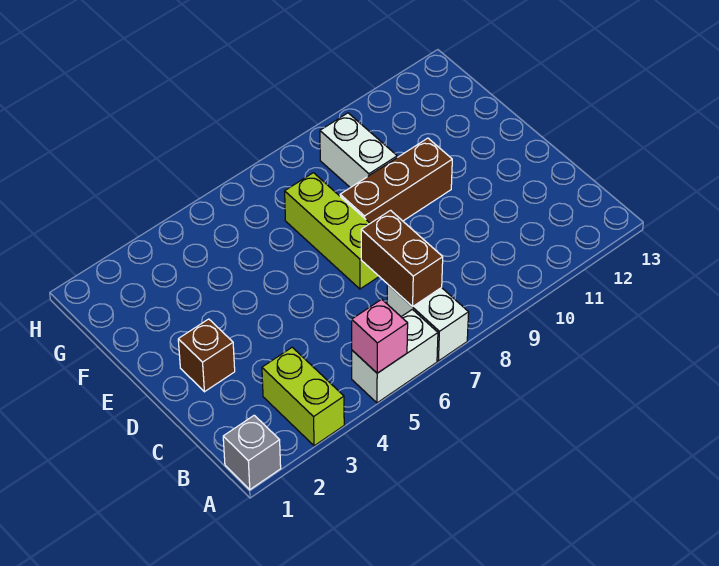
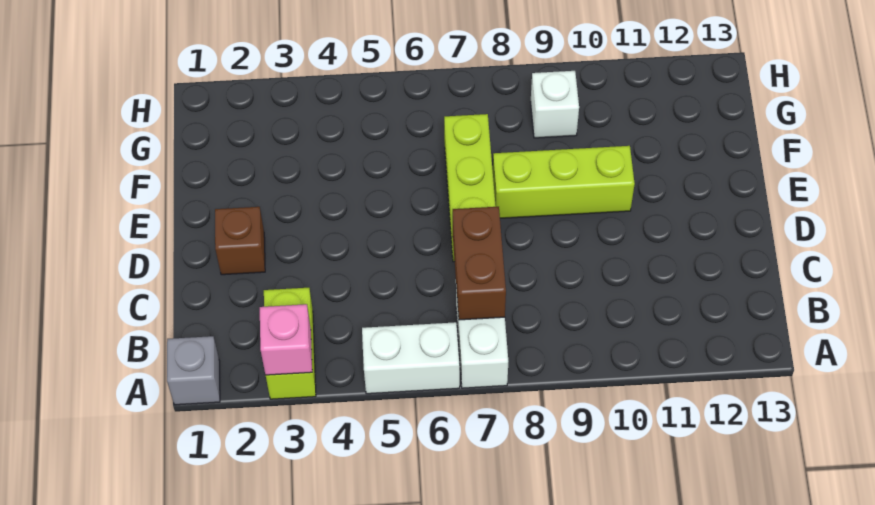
pink 1x1 brick [352,299,408,373] -> pink 1x1 brick moved to [260,304,312,375]
brown 1x3 brick [340,138,452,223] -> lime 1x3 brick [493,146,635,218]
white 1x2 brick [320,113,397,188] -> white 1x1 brick [531,71,579,138]

